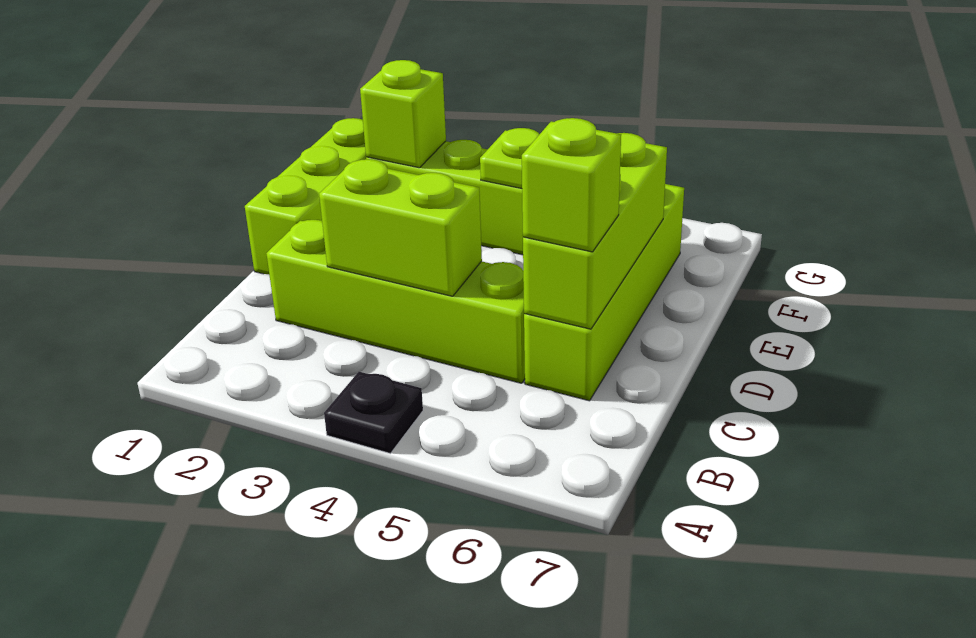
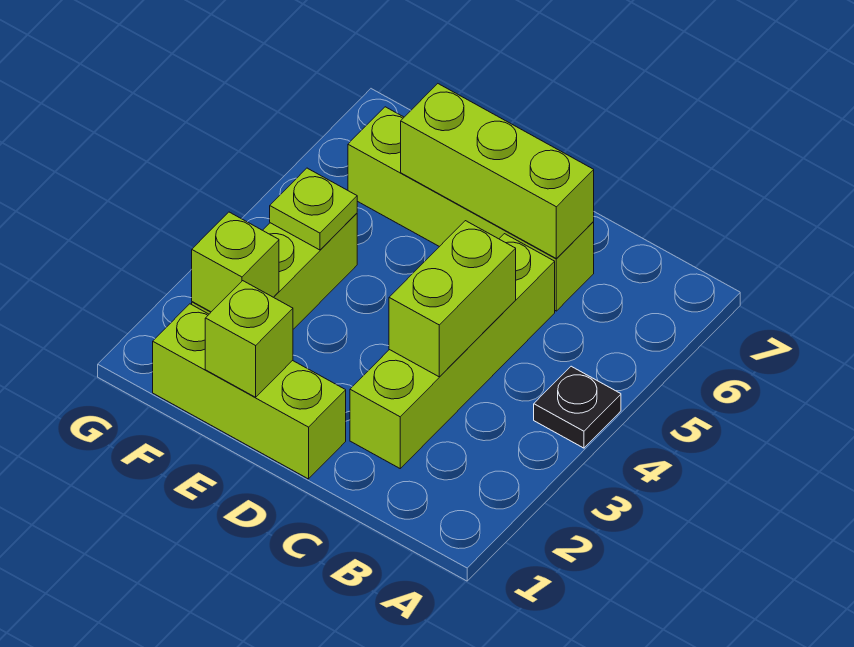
lime 1x1 brick [522,118,621,252] -> lime 1x1 brick moved to [205,281,293,397]

